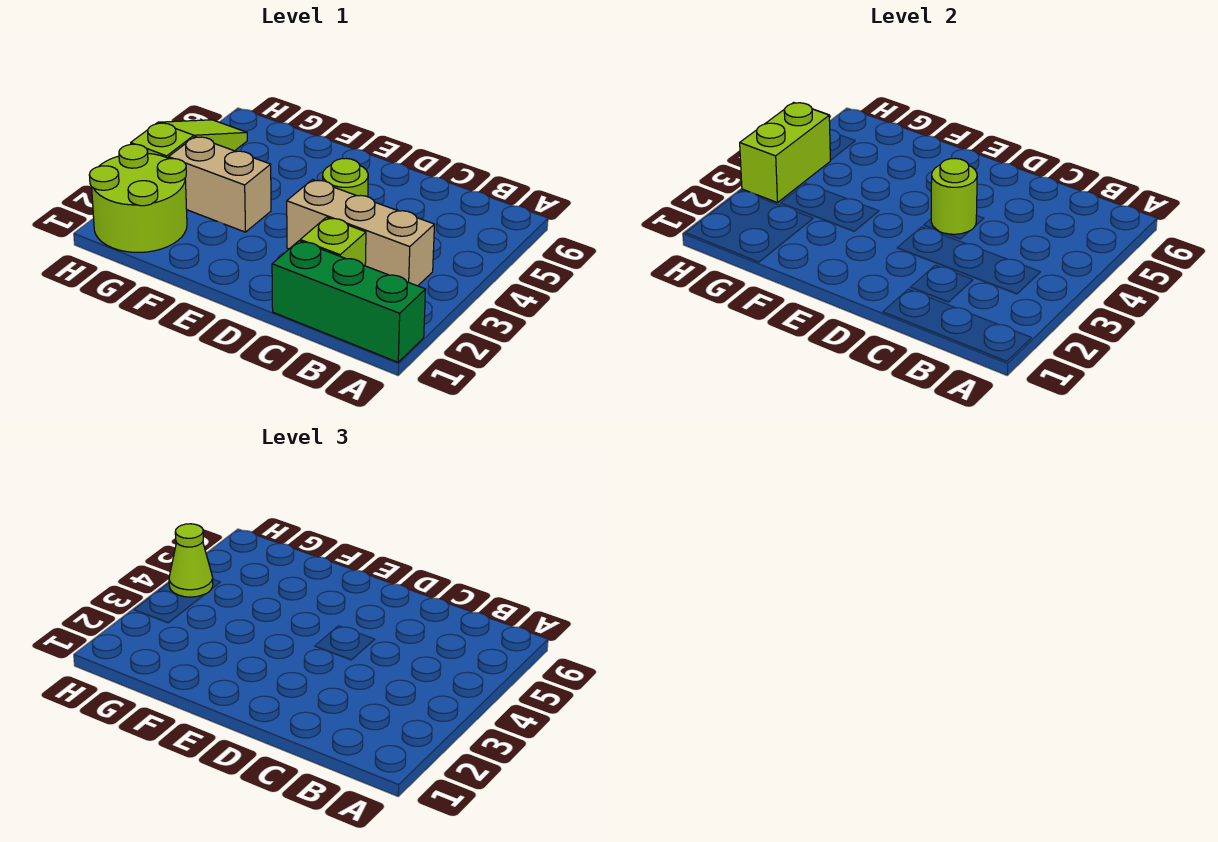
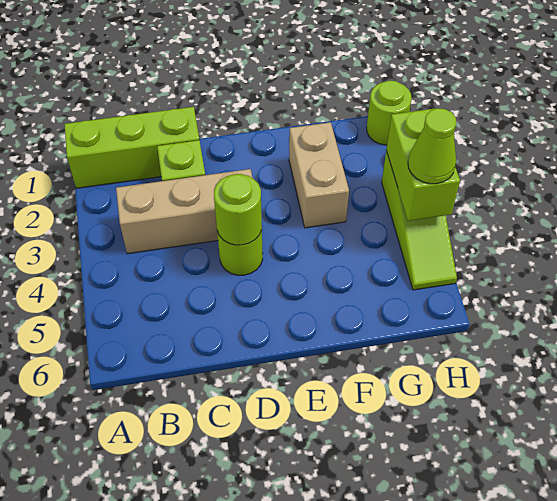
green 1x3 brick [272,241,426,362] -> lime 1x3 brick [64,107,199,188]
tan 1x2 brick [169,137,271,232] -> tan 1x2 brick turned to [289,122,349,228]
lime 2x2 round brick [89,144,187,252] -> lime 1x1 round brick [367,81,412,145]

